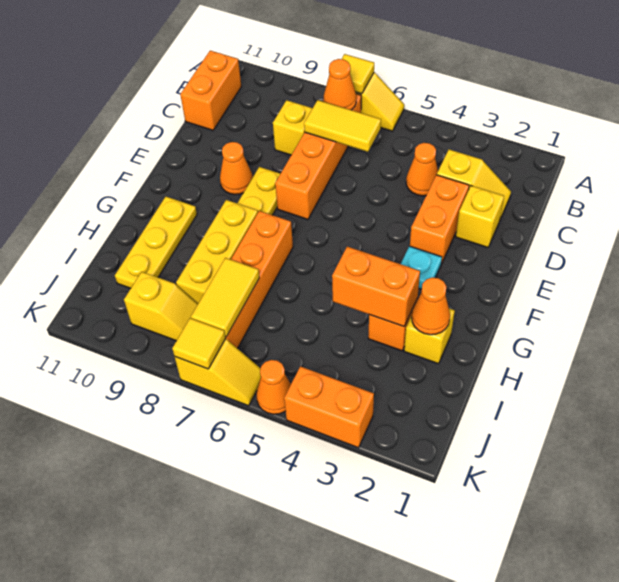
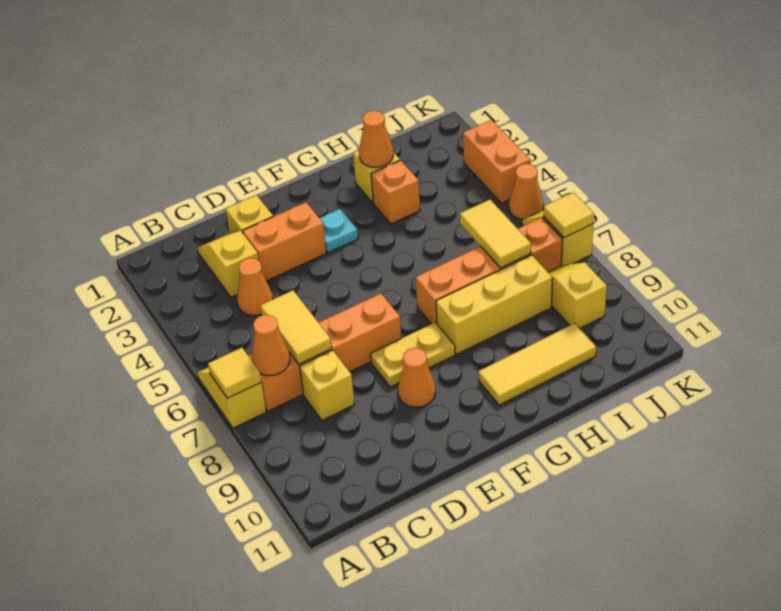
orange 1x2 brick [180,51,241,130] -> none
yellow 1x3 plate [115,197,197,288] -> yellow 1x3 tile [479,323,596,405]
orange 1x2 brick [332,247,420,326] -> none
yellow 1x2 tile [191,258,259,337] -> yellow 1x2 tile turned to [460,200,531,268]

